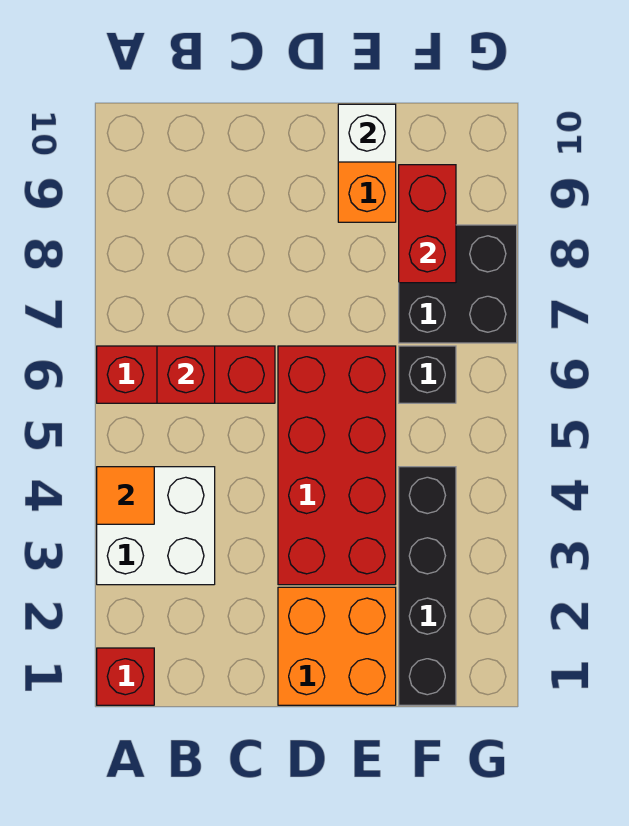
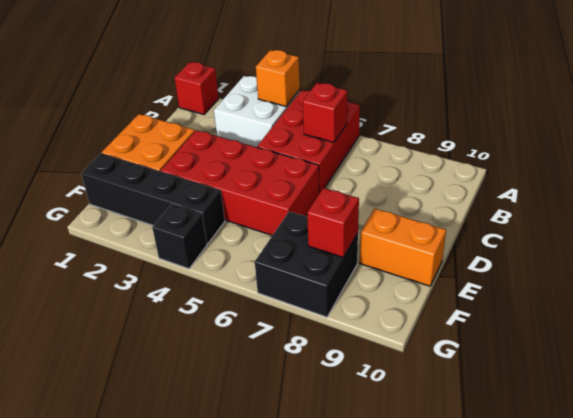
orange 1x1 tile [97,467,154,524] -> orange 1x1 brick [256,50,300,106]
red 1x3 brick [97,346,275,403] -> red 2x3 brick [257,90,360,194]
white 1x1 brick [338,104,396,162] -> none
black 1x1 brick [399,346,456,403] -> black 1x1 brick moved to [152,204,207,269]
red 1x2 brick [399,165,456,283] -> red 1x1 brick [307,188,359,257]

